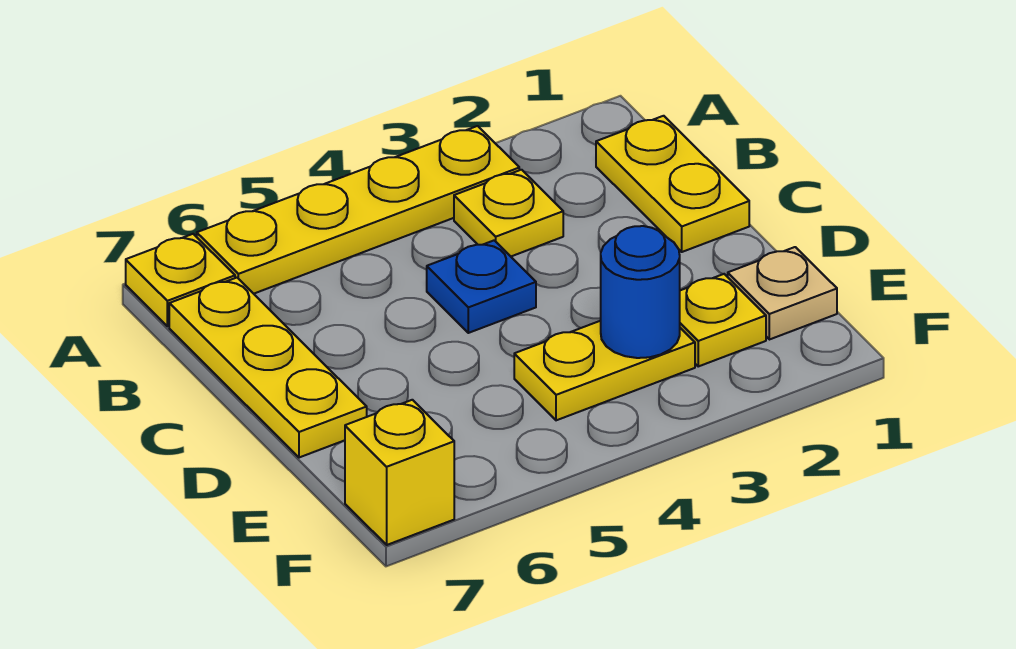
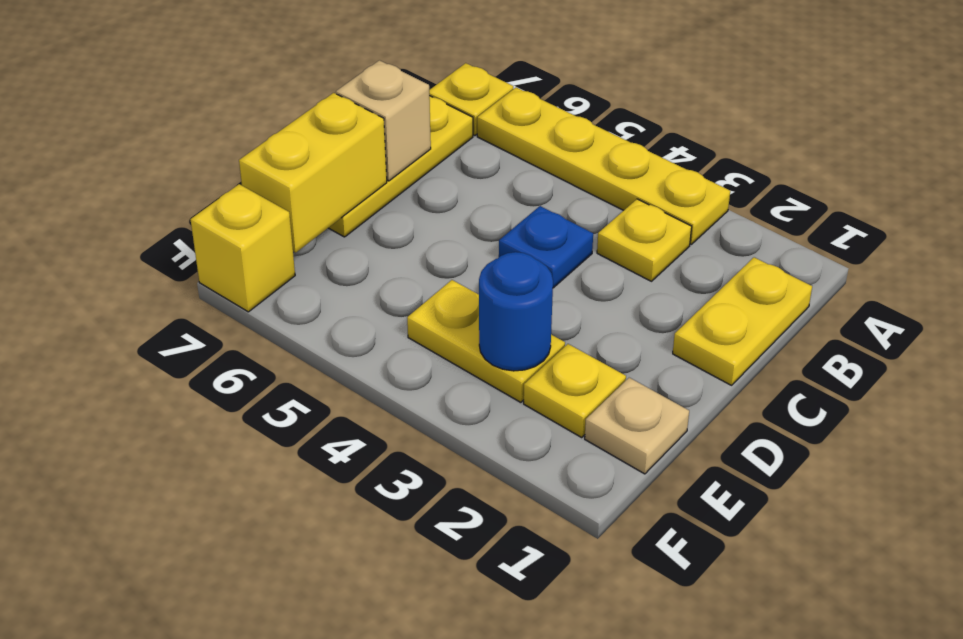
none -> tan 1x1 brick [336,60,431,181]
none -> yellow 1x2 brick [239,93,387,253]

